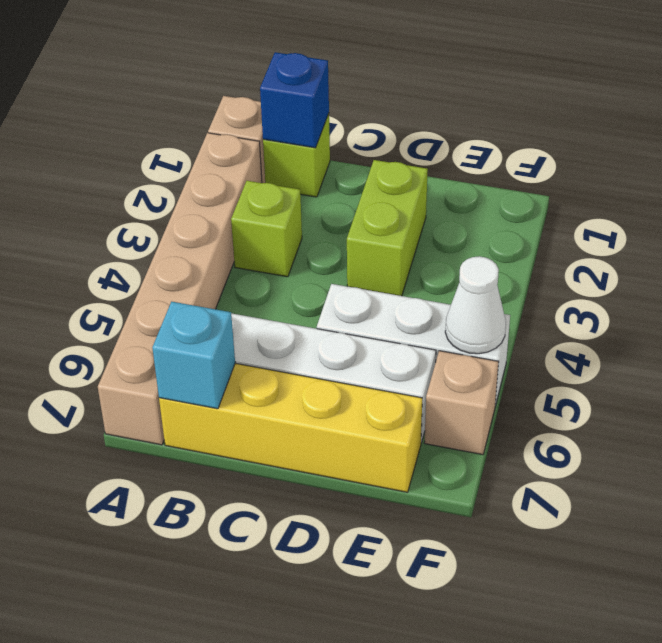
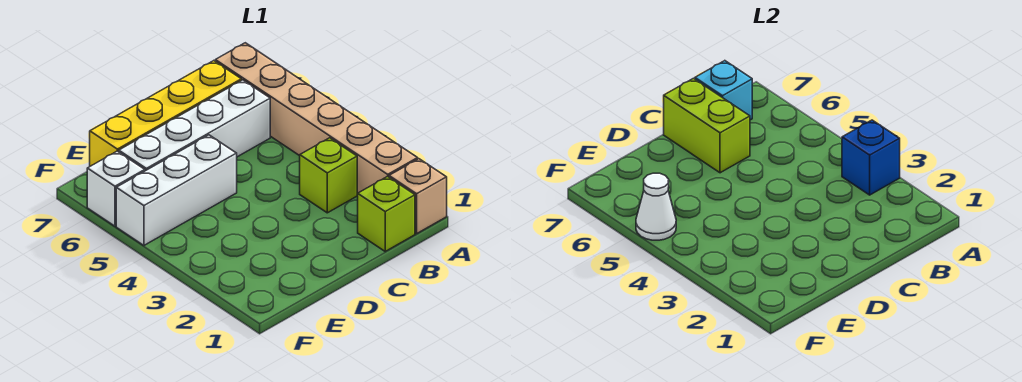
blue 1x1 brick [260,52,329,148] -> blue 1x1 brick moved to [842,120,900,195]
lime 1x2 brick [347,160,428,296] -> lime 1x2 brick moved to [664,78,750,173]
tan 1x1 brick [424,351,498,455] -> white 1x1 brick [87,151,145,226]

